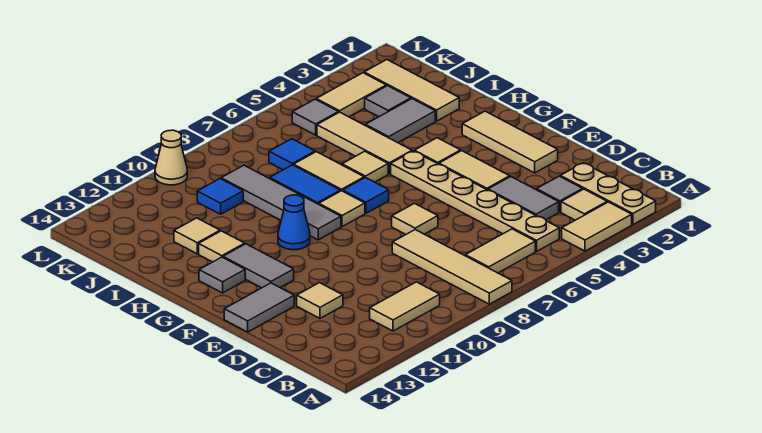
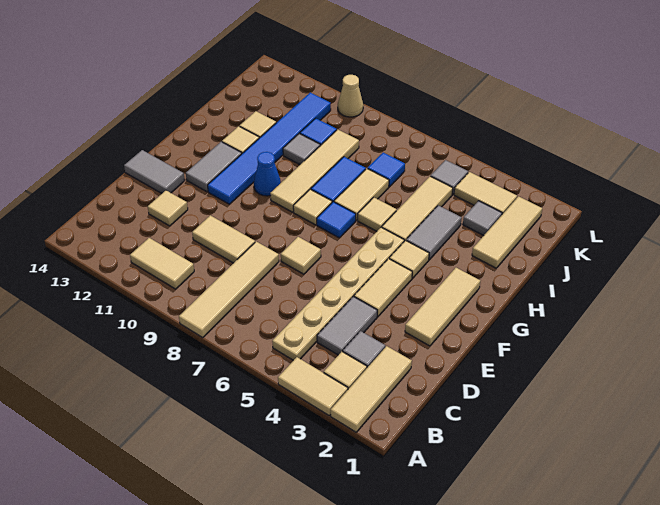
tan 1x3 plate [560,163,656,225] -> tan 1x3 tile [331,346,412,432]
tan 1x2 tile [465,229,535,273] -> tan 1x2 tile moved to [192,215,255,263]
none -> blue 1x6 tile [208,93,331,204]
grey 1x4 tile [221,165,341,240] -> tan 1x4 tile [270,130,359,212]
grey 1x1 tile [199,257,245,293] -> grey 1x1 tile moved to [283,134,320,165]
grey 1x2 tile [365,99,435,143] -> grey 1x2 tile turned to [406,205,462,259]

